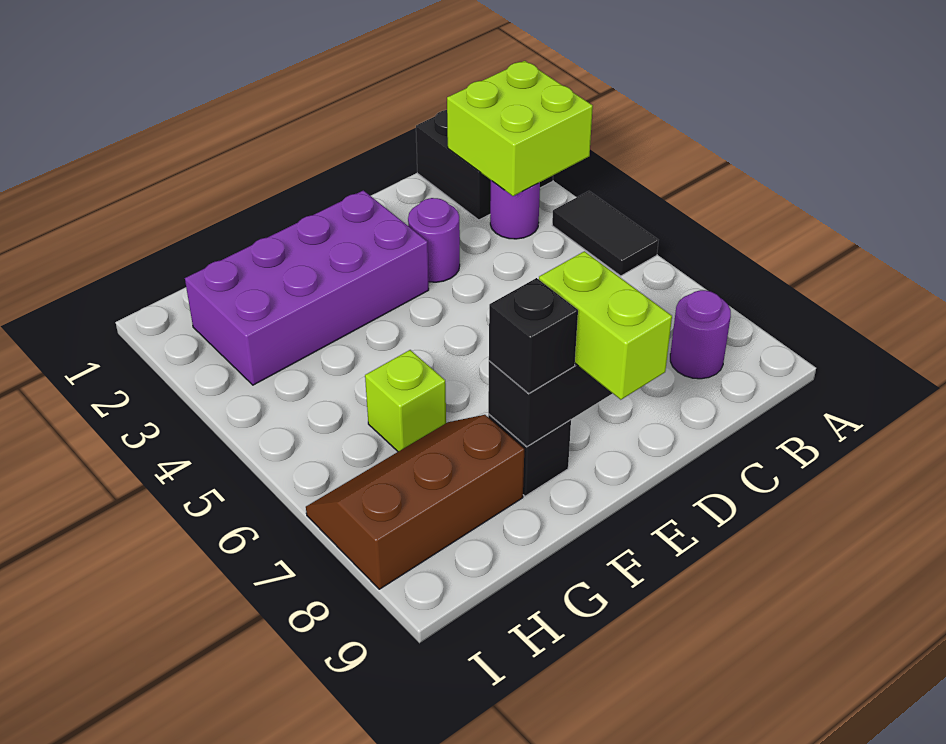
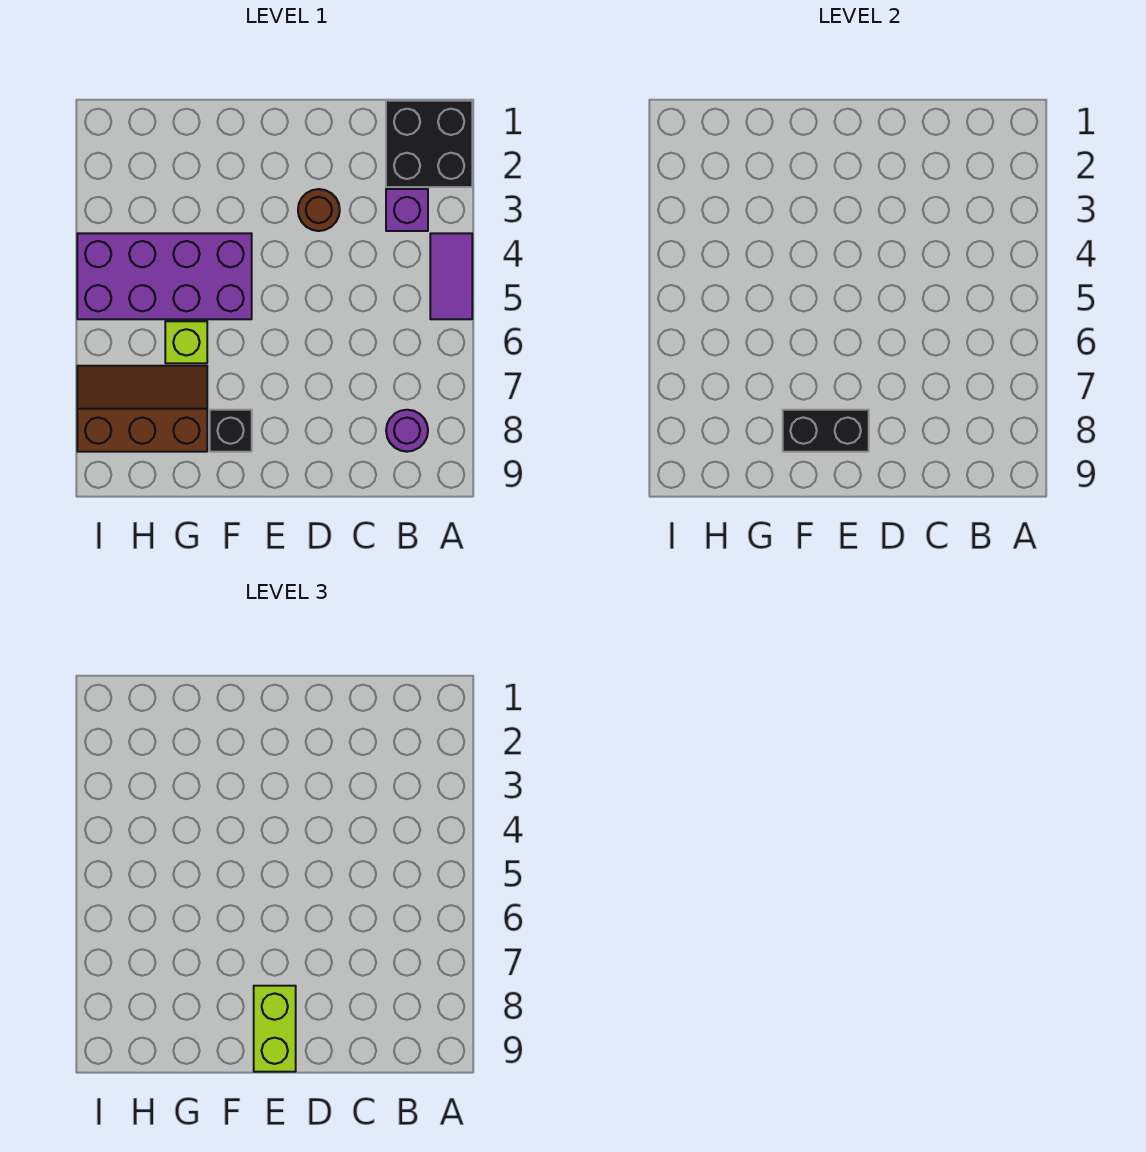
lime 2x2 brick [447,61,593,196] -> none
black 1x2 tile [552,191,658,276] -> purple 1x2 tile [430,233,472,319]
purple 1x1 round brick [490,181,540,239] -> purple 1x1 brick [386,189,428,231]
purple 1x1 round brick [408,198,460,282] -> brown 1x1 round brick [298,189,340,231]
purple 2x4 brick [185,190,429,385] -> purple 2x4 brick moved to [77,233,252,319]
black 1x1 brick [489,278,578,393] -> none

